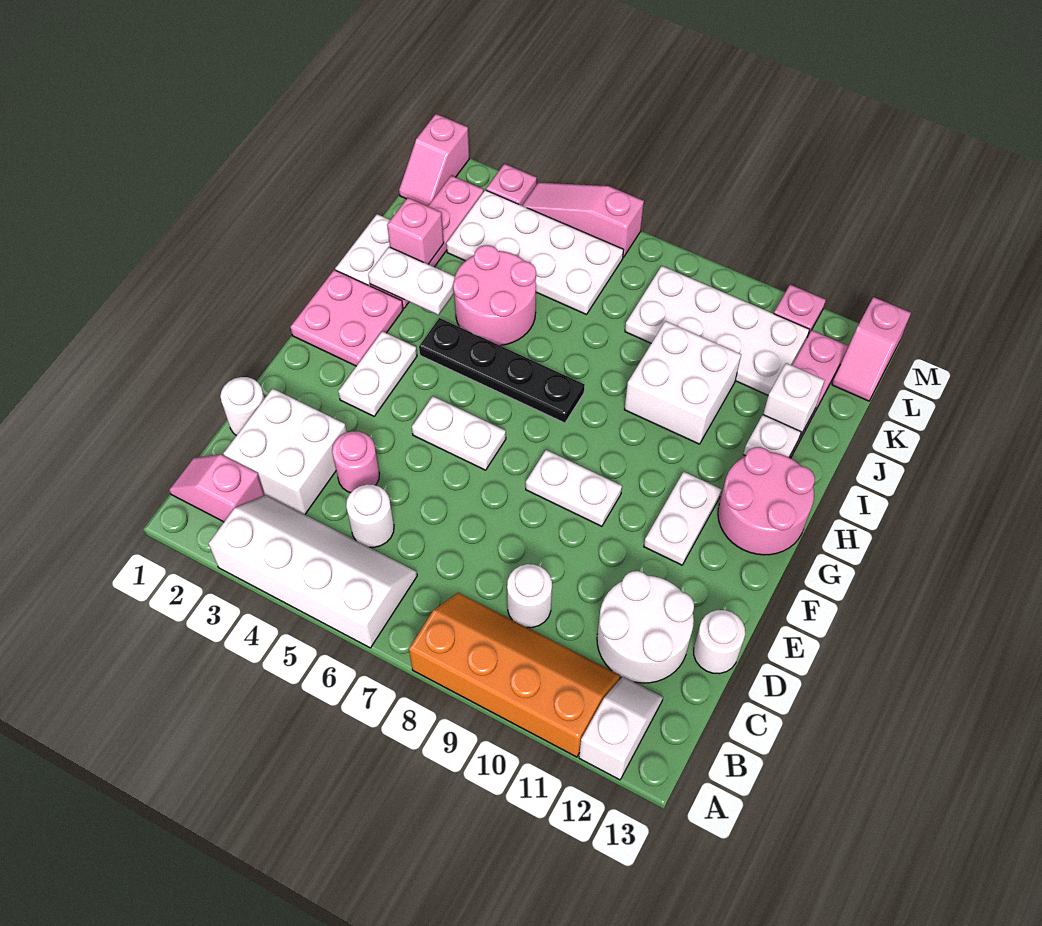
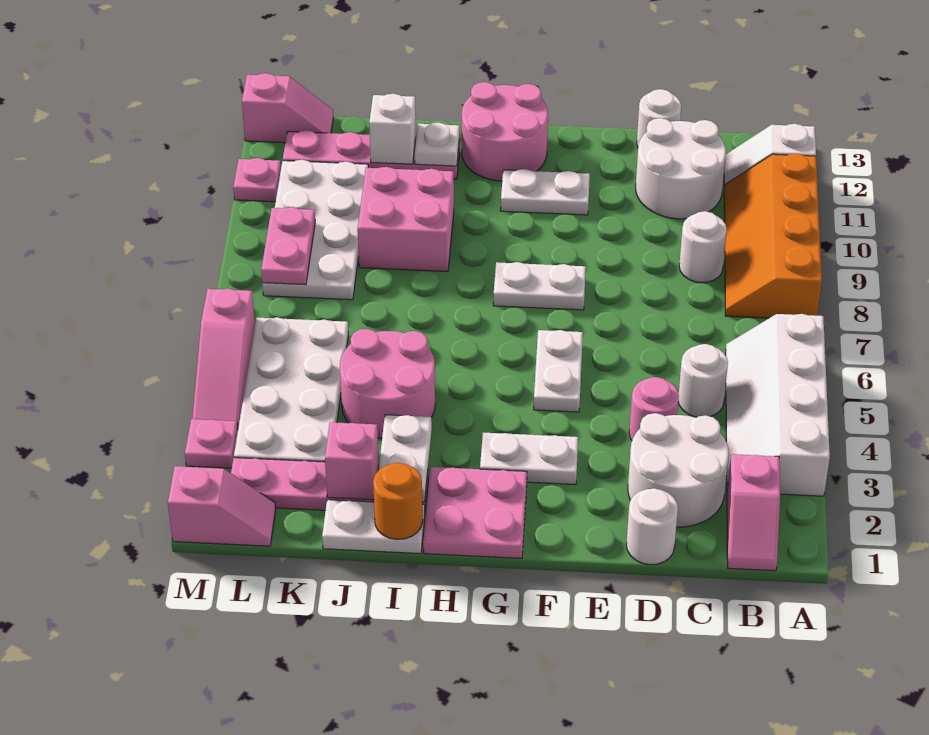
white 2x2 brick [223,389,347,514] -> white 2x2 round brick [628,413,729,527]
white 1x2 plate [526,450,622,526] -> white 1x2 plate turned to [493,262,586,310]
black 1x4 plate [419,318,585,423] -> none
none -> orange 1x1 round brick [373,463,423,539]
white 2x2 brick [624,321,741,444] -> pink 2x2 brick [358,167,454,272]
none -> pink 1x2 plate [261,207,315,285]

